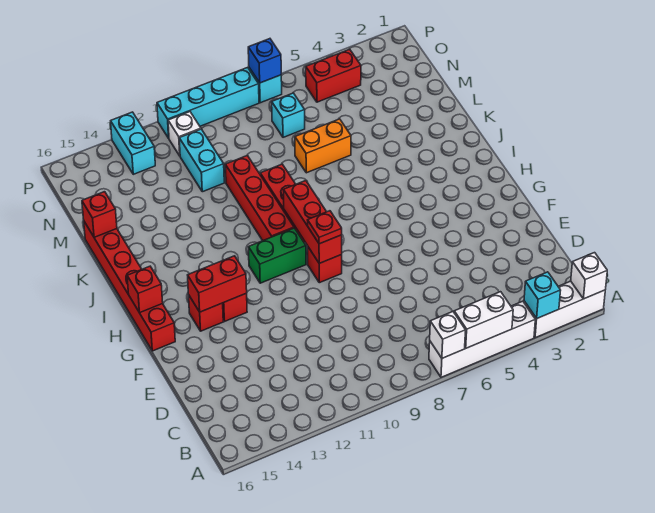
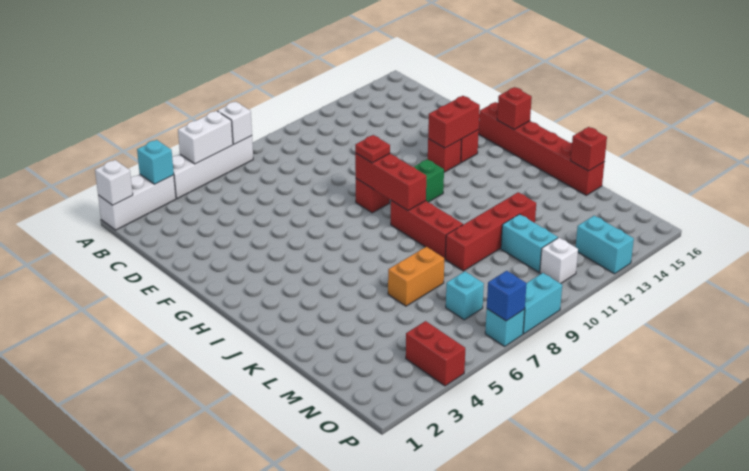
red 1x4 brick [225,155,294,241] -> red 1x4 brick turned to [445,192,536,271]
red 1x2 brick [306,49,361,102] -> red 1x2 brick turned to [406,321,465,386]
cyan 1x4 brick [157,67,259,138] -> cyan 1x2 brick [523,273,562,334]

